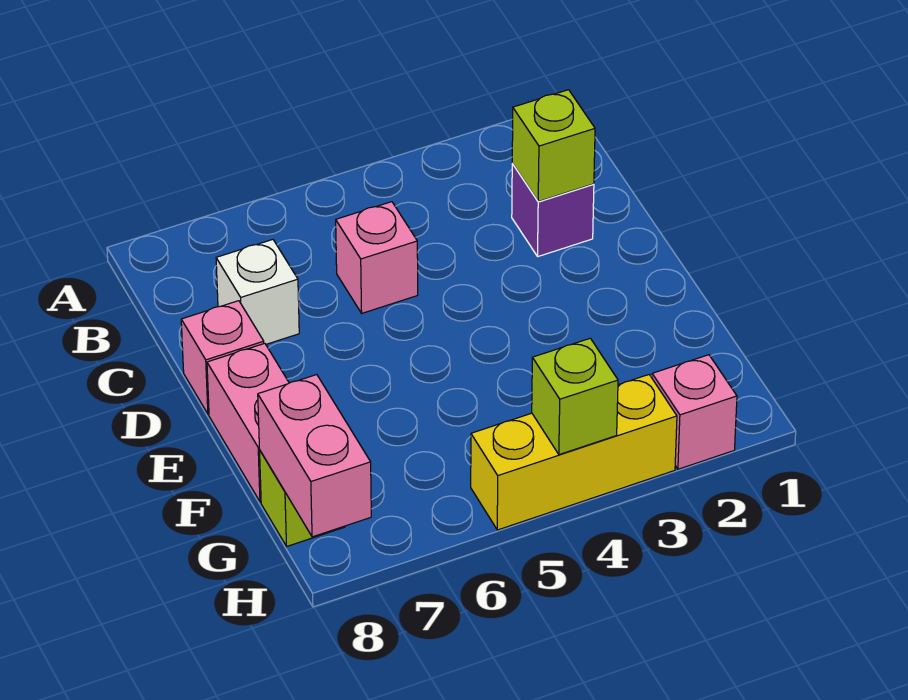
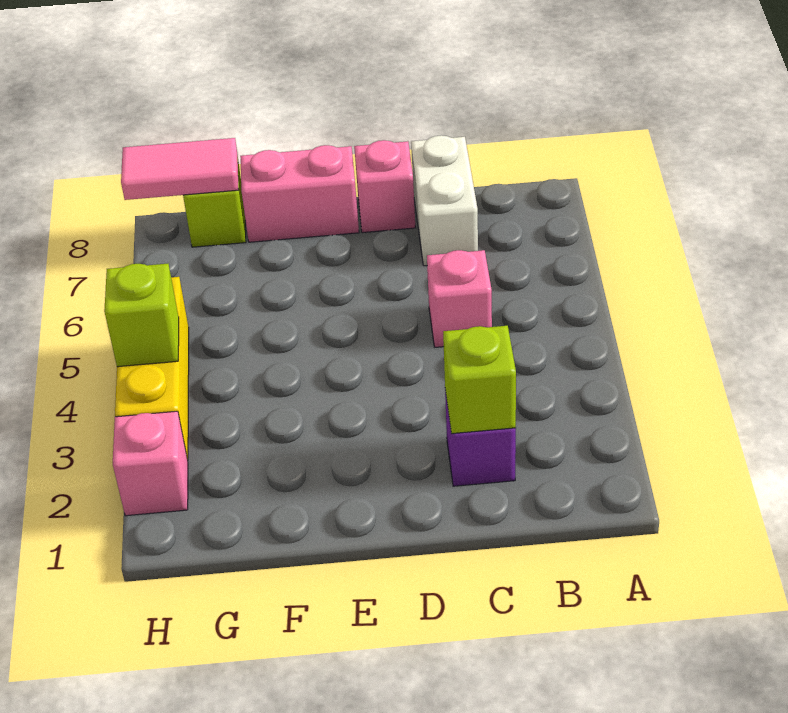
white 1x1 brick [216,240,299,344] -> white 1x2 brick [411,135,478,266]
pink 1x2 brick [258,375,371,537] -> pink 1x2 tile [121,138,239,200]

